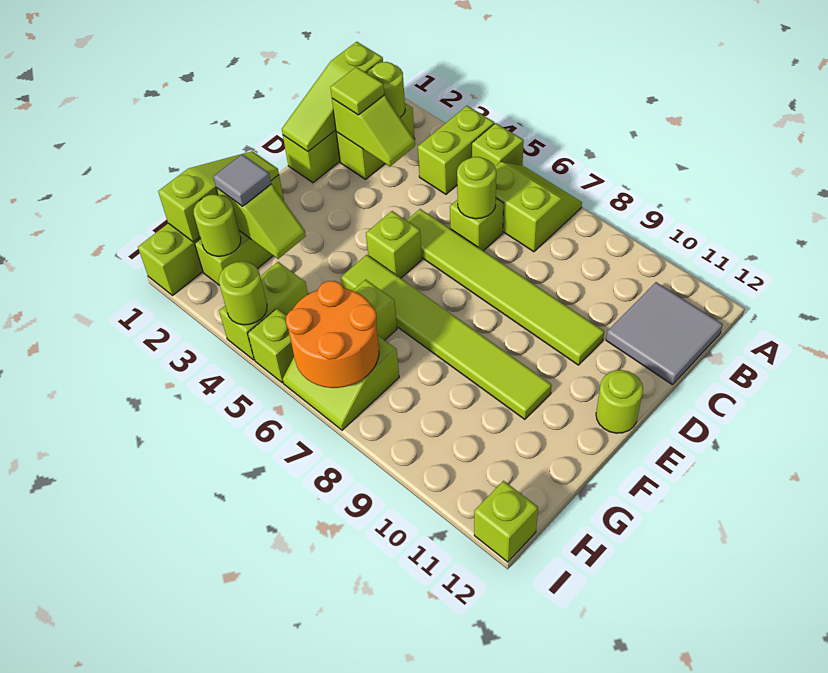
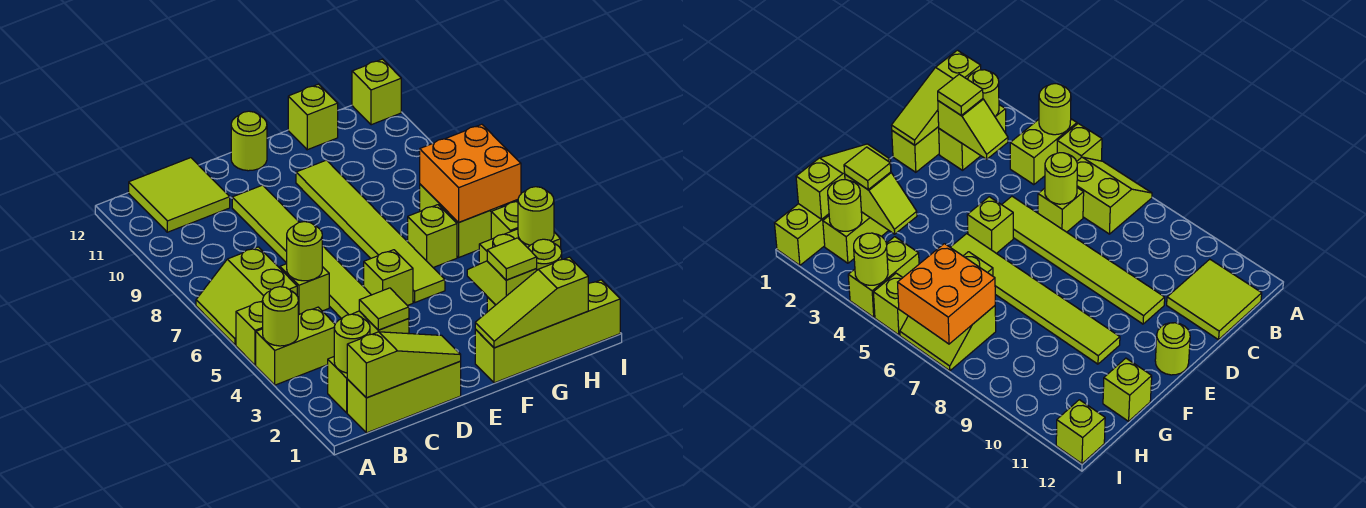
none -> lime 1x1 round brick [263,287,298,346]
grey 2x2 tile [606,282,723,385] -> lime 2x2 tile [129,158,230,232]
grey 1x1 tile [213,154,271,206] -> lime 1x1 tile [487,238,537,280]
none -> lime 1x1 brick [288,84,338,150]
orange 2x2 round brick [286,281,379,388] -> orange 2x2 brick [420,124,521,223]

